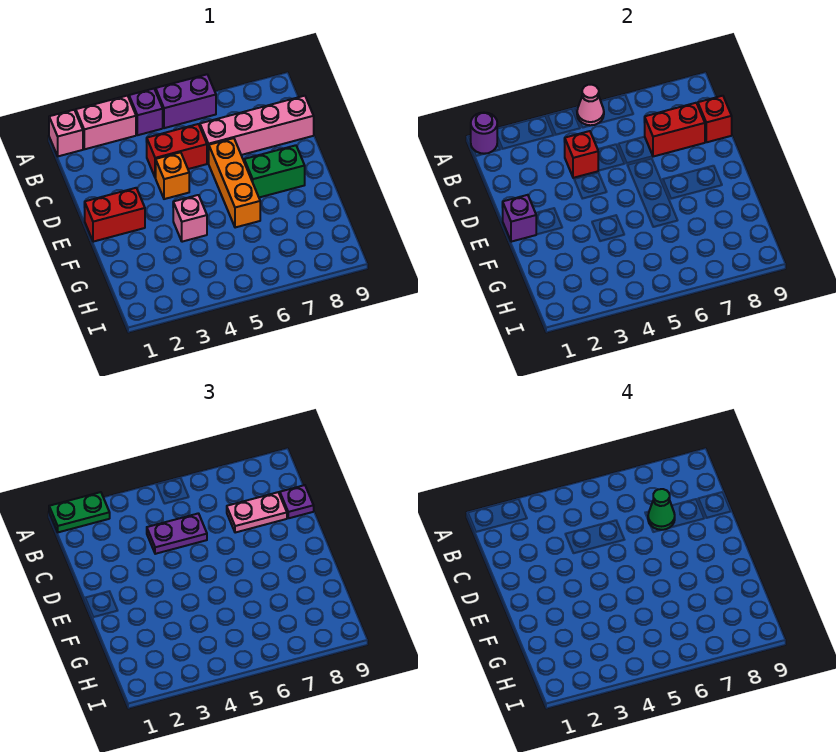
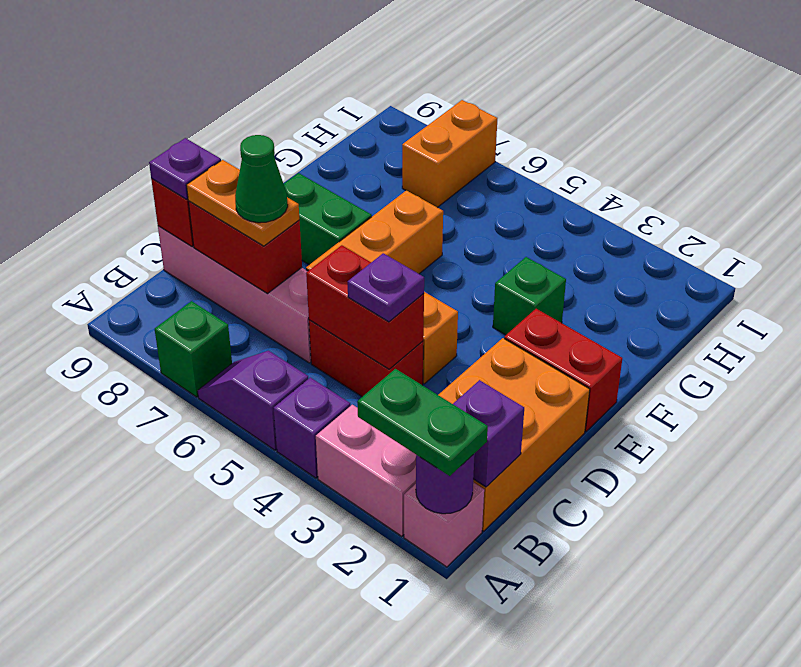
purple 1x2 brick [156,74,216,128] -> purple 1x2 slope [198,351,308,450]
pink 1x1 cone [577,85,604,125] -> none
none -> green 1x1 brick [155,301,232,397]
none -> orange 2x3 brick [439,338,590,531]
red 1x1 brick [565,131,598,178] -> red 1x2 brick [306,245,424,369]
purple 1x2 plate [147,513,207,554] -> purple 1x1 plate [348,253,424,322]
pink 1x2 plate [227,492,287,533] -> orange 1x2 plate [186,160,299,246]
purple 1x1 brick [502,195,537,242] -> purple 1x1 brick moved to [453,380,524,487]
none -> green 1x1 brick [493,257,566,335]
pink 1x1 brick [173,195,207,242] -> none
none -> orange 1x2 brick [402,100,497,208]

